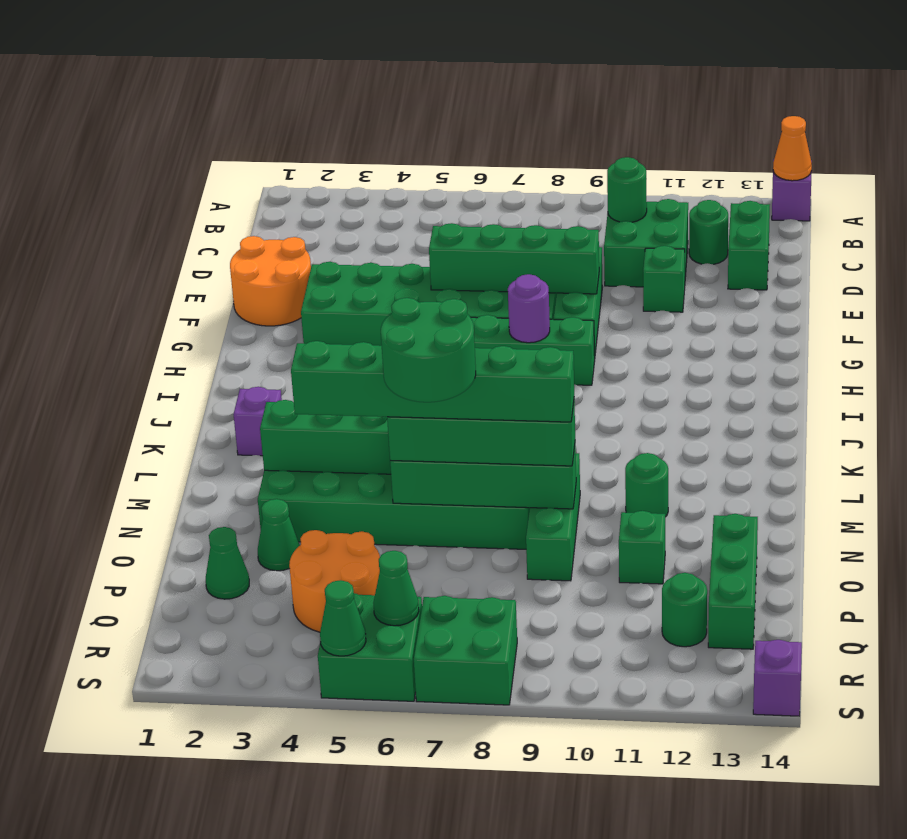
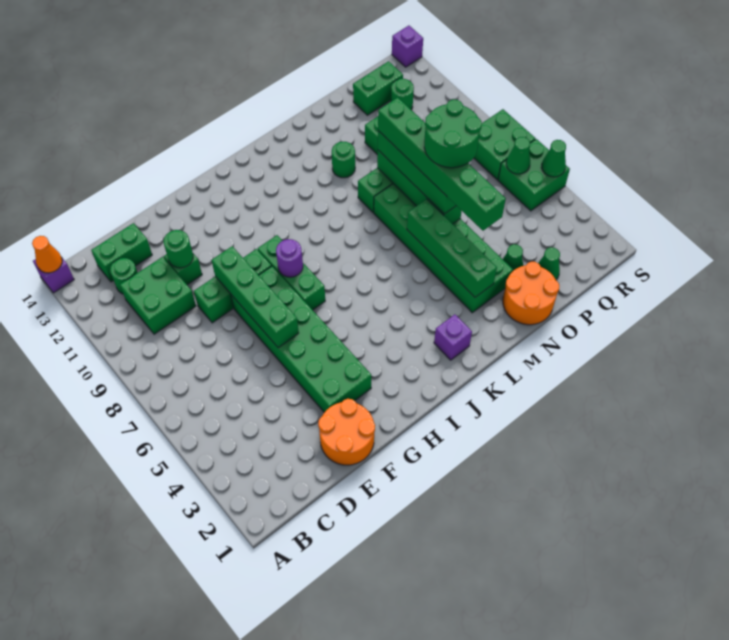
green 1x1 round brick [607,157,647,222] -> green 1x1 round brick moved to [163,230,193,268]
green 1x3 brick [708,514,758,649] -> green 1x2 brick [353,61,403,115]
orange 2x2 round brick [289,530,380,632] -> orange 2x2 round brick moved to [503,262,559,325]

